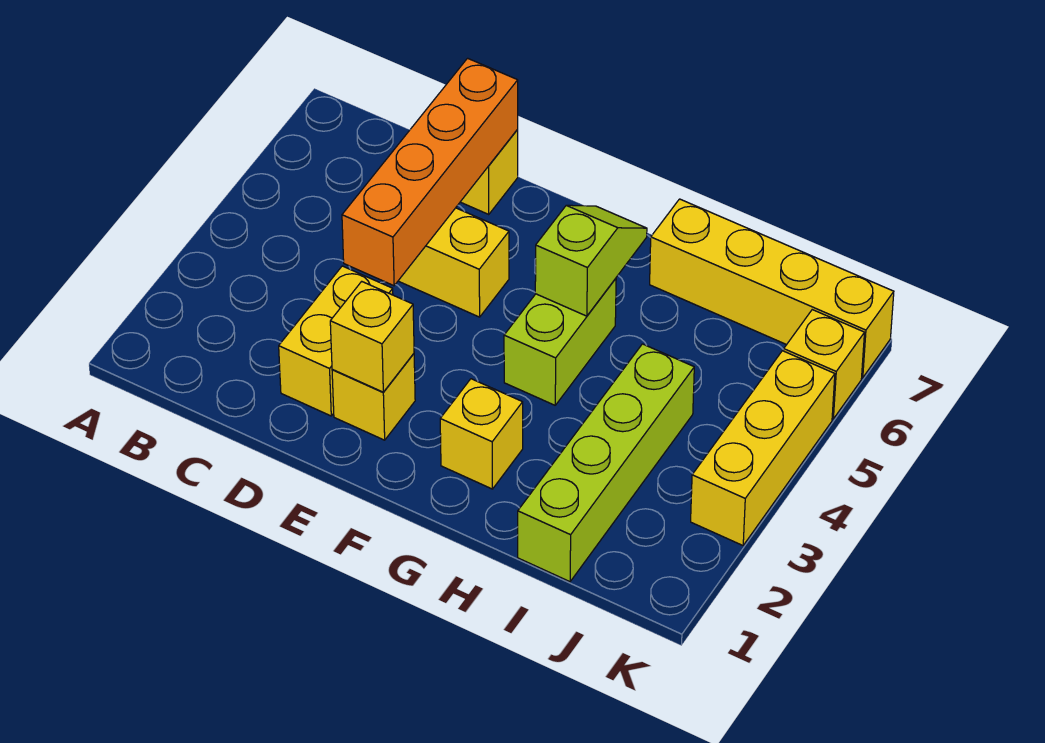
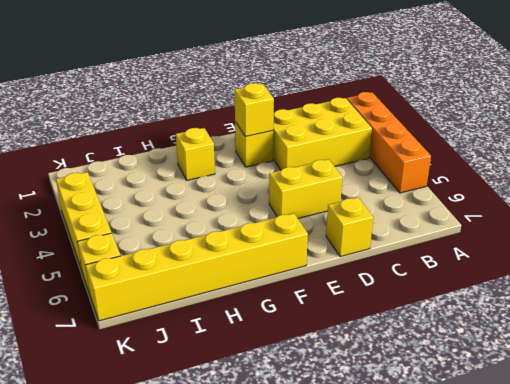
yellow 1x2 brick [279,266,393,416] -> yellow 2x3 brick [273,98,372,170]
orange 1x4 brick [342,58,518,286] -> orange 1x4 brick moved to [347,92,431,193]
lime 1x2 brick [504,279,616,405] -> none
lime 1x2 slope [535,205,647,316] -> none
yellow 1x4 brick [650,199,894,378] -> yellow 1x6 brick [85,213,308,321]
lime 1x4 brick [518,344,694,582] -> none

